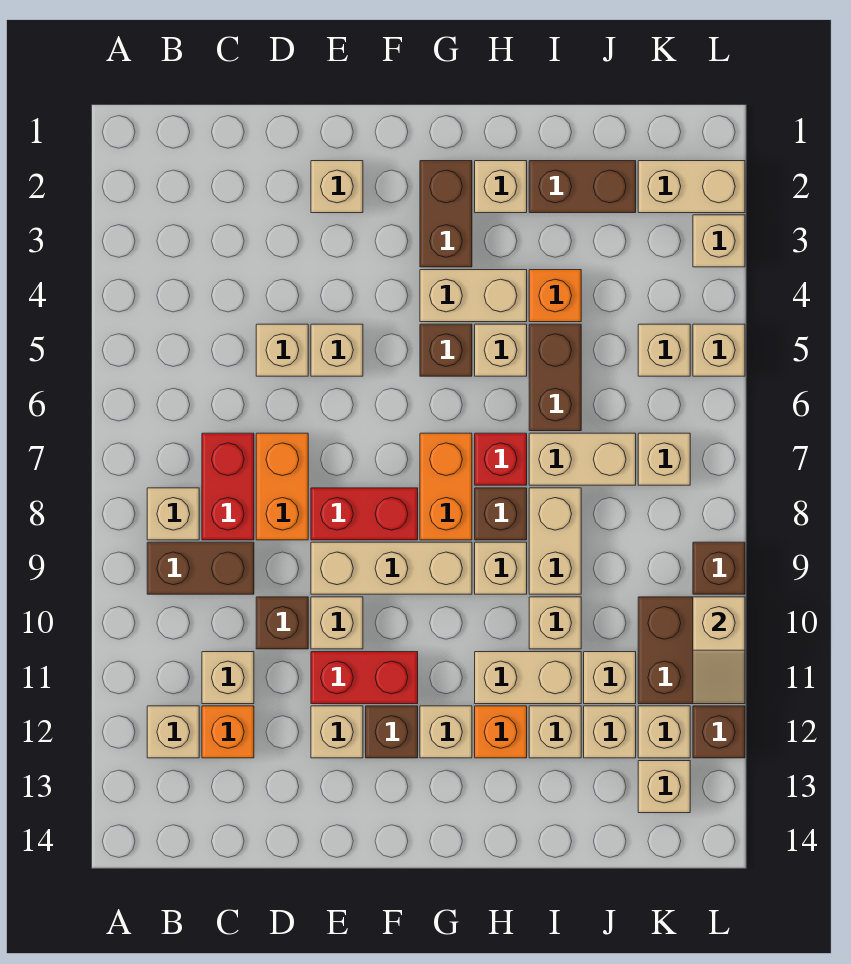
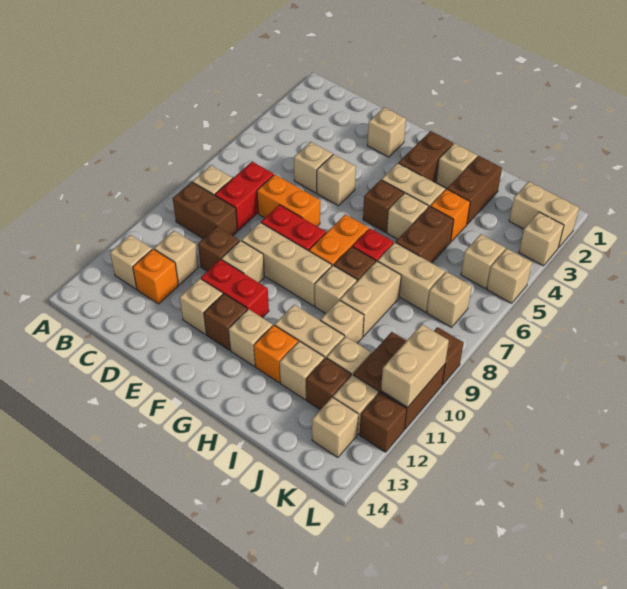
orange 1x2 brick [256,433,308,540] -> orange 1x2 brick turned to [257,174,320,226]
brown 1x2 brick [529,161,636,213] -> brown 1x2 brick turned to [447,156,502,224]
tan 1x1 brick [584,706,636,758] -> brown 1x1 brick [306,358,351,410]
tan 1x2 slope [693,597,745,704] -> tan 1x2 brick [381,324,449,407]

